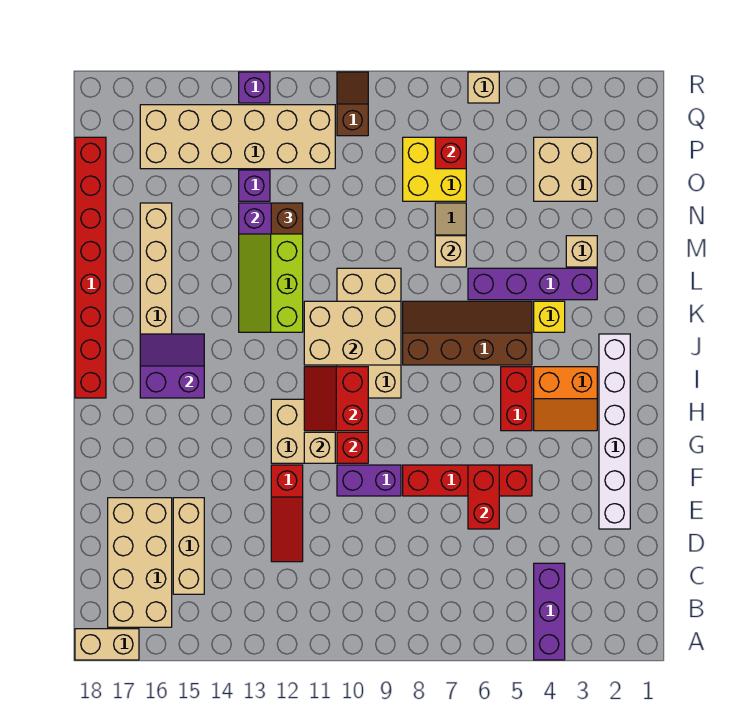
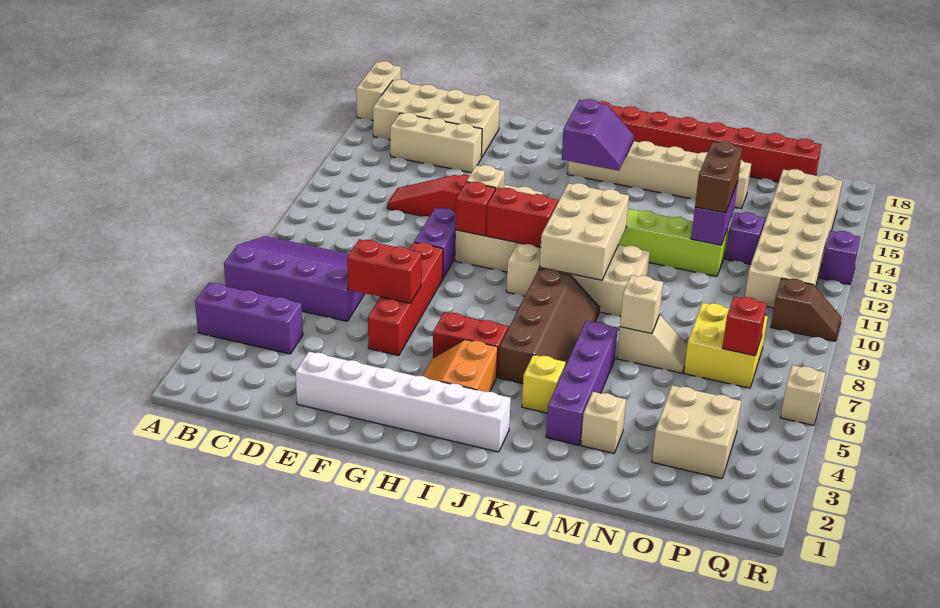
none -> purple 3x4 slope [224,236,365,321]
brown 1x1 brick [271,203,303,234] -> brown 1x2 brick [695,141,742,213]

